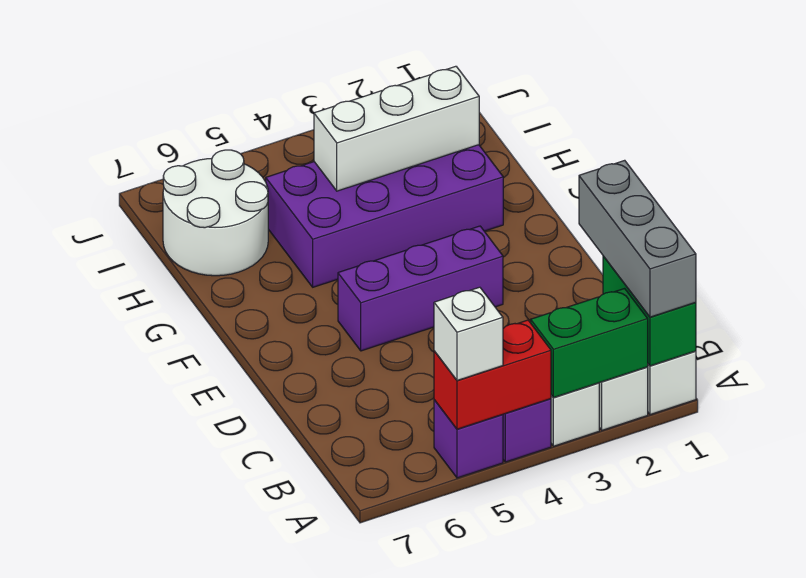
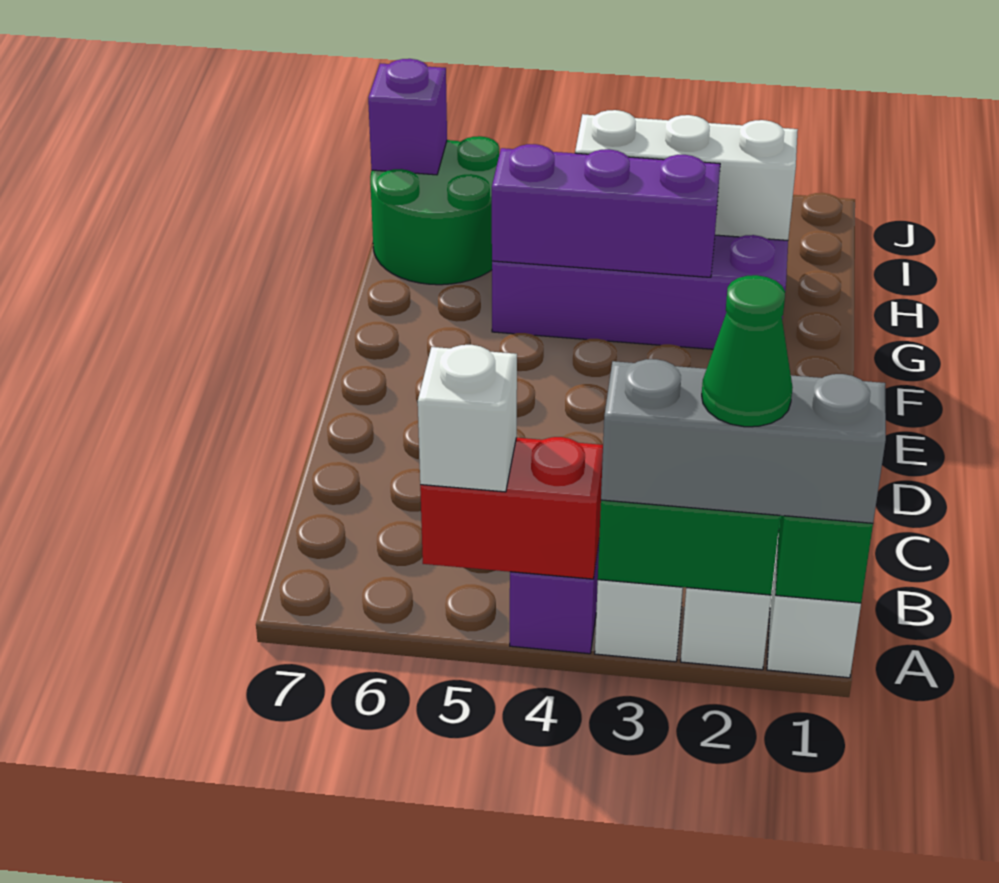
grey 1x3 brick [579,160,696,317] -> grey 1x3 brick turned to [601,359,886,523]
none -> green 1x1 cone [702,275,793,427]
purple 1x1 brick [434,400,503,478] -> purple 1x1 brick moved to [368,59,447,175]
purple 1x3 brick [338,226,503,351] -> purple 1x3 brick moved to [492,144,720,277]
white 2x2 round brick [163,150,268,276] -> green 2x2 round brick [370,136,499,285]

